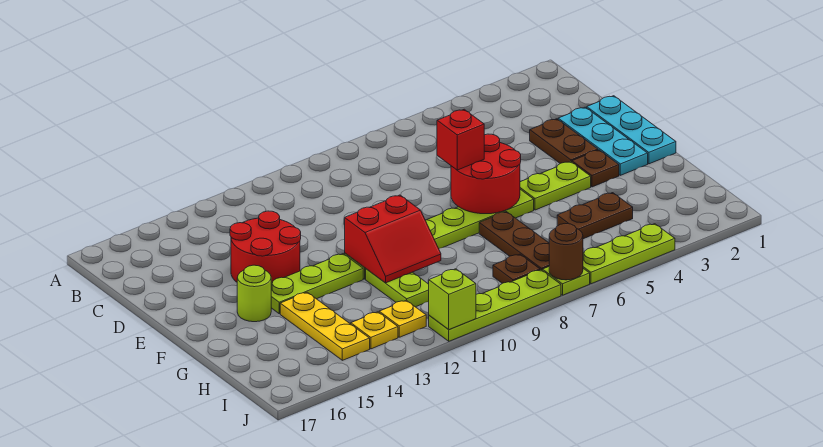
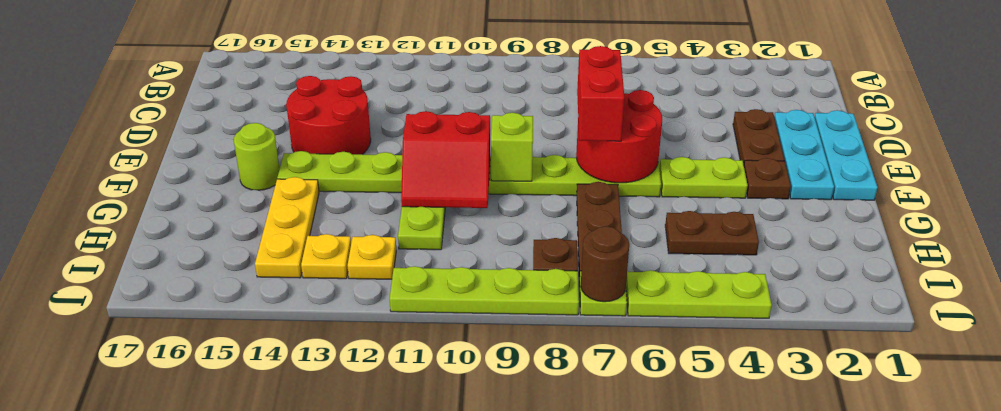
red 1x1 brick [437,109,484,170] -> red 1x2 brick [577,46,624,141]
lime 1x1 brick [429,269,476,330] -> lime 1x1 brick moved to [491,113,533,181]

